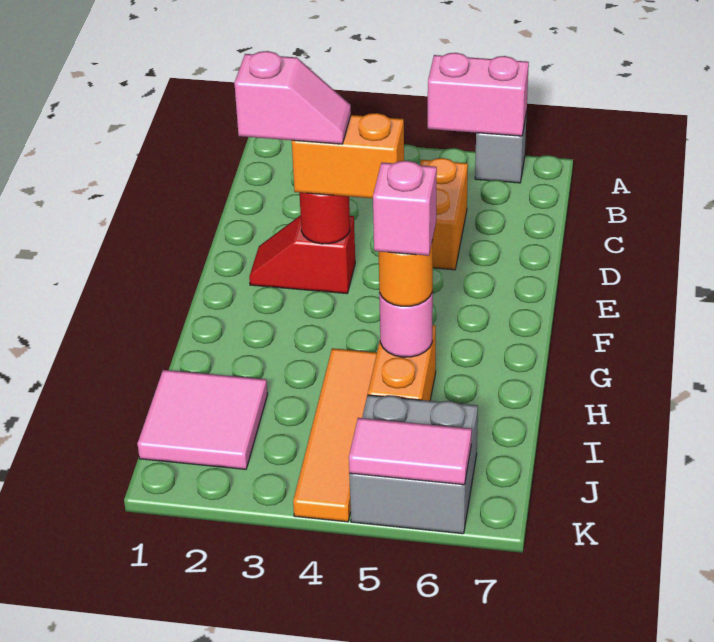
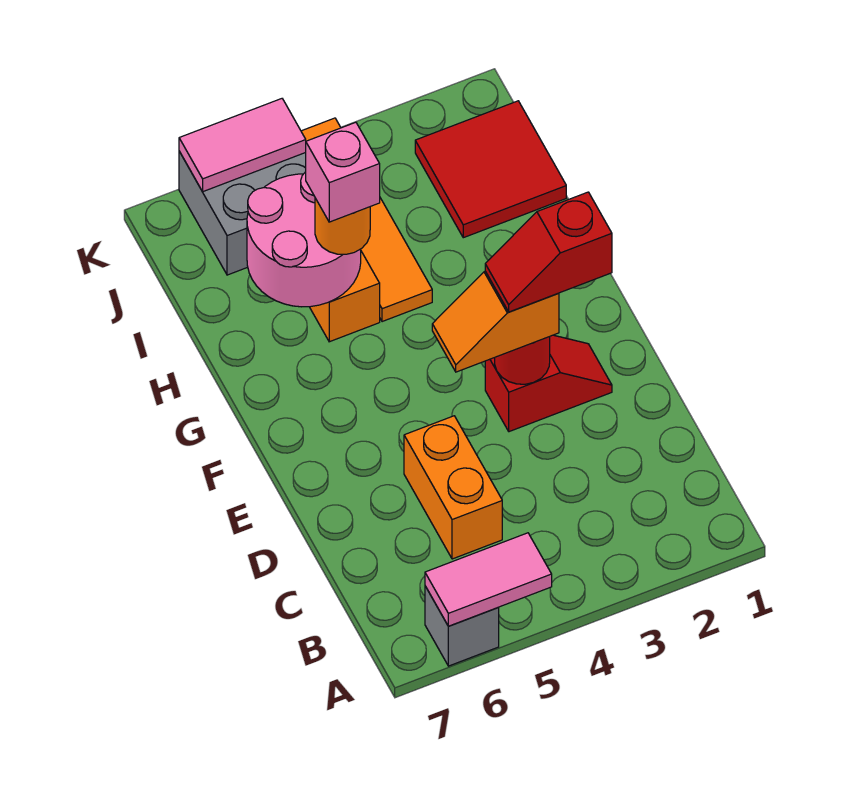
pink 1x2 brick [428,53,529,136] -> pink 1x2 tile [425,533,552,626]
pink 1x2 slope [234,51,351,144] -> red 1x2 slope [485,192,612,312]
orange 1x2 brick [292,113,404,198] -> orange 1x2 slope [432,271,559,372]
pink 1x1 round brick [379,292,433,357] -> pink 2x2 round brick [247,172,361,307]
pink 2x2 tile [137,370,268,469] -> red 2x2 tile [415,101,566,238]

